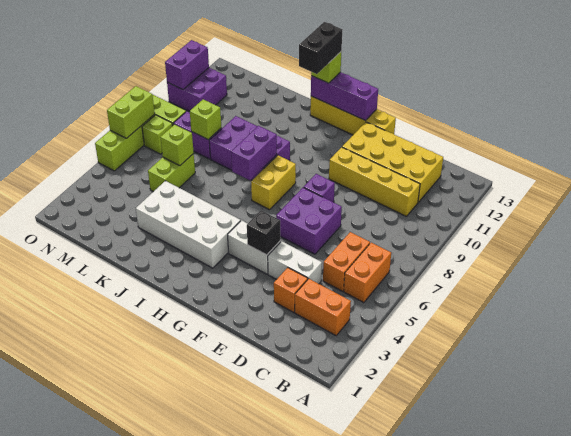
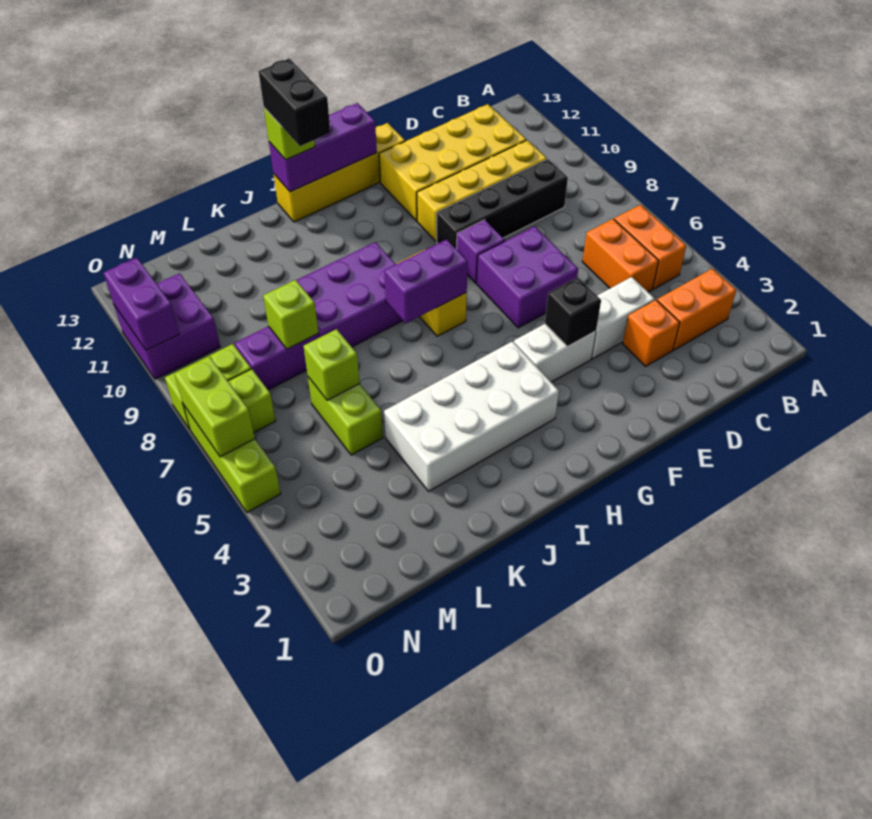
none -> black 1x4 brick [437,159,568,249]
purple 1x2 brick [231,126,277,180] -> purple 1x2 brick turned to [384,239,468,323]

